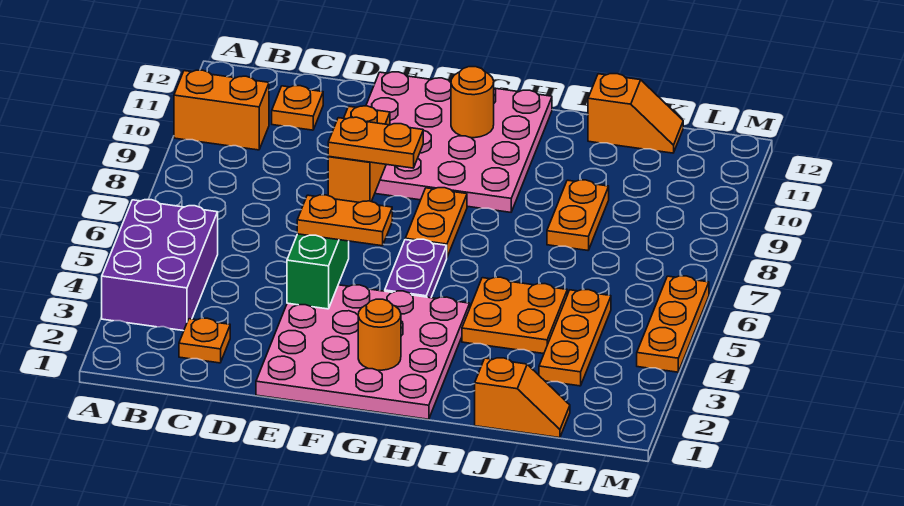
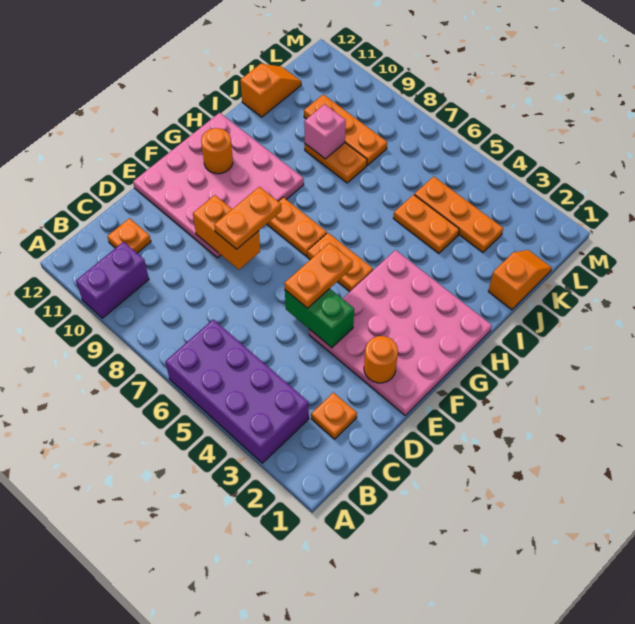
purple 2x3 brick [102,200,218,331] -> purple 2x4 brick [165,319,309,463]
orange 1x2 brick [174,70,269,150] -> purple 1x2 brick [76,242,149,318]
orange 1x1 round brick [358,299,401,370] -> orange 1x1 round brick moved to [364,336,398,383]
purple 1x2 plate [385,239,447,298] -> orange 1x2 plate [307,233,373,291]
orange 2x2 plate [462,277,567,354] -> orange 1x2 plate [393,195,459,253]
none -> pink 1x1 brick [304,104,346,159]
orange 1x3 plate [637,276,709,372] -> orange 1x3 plate moved to [304,94,387,165]

